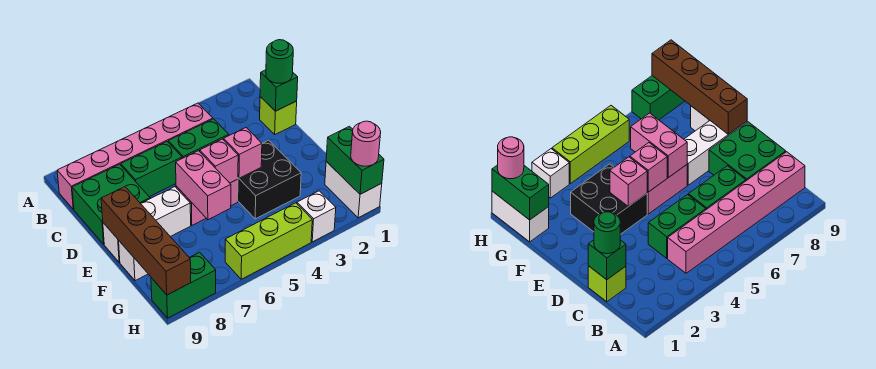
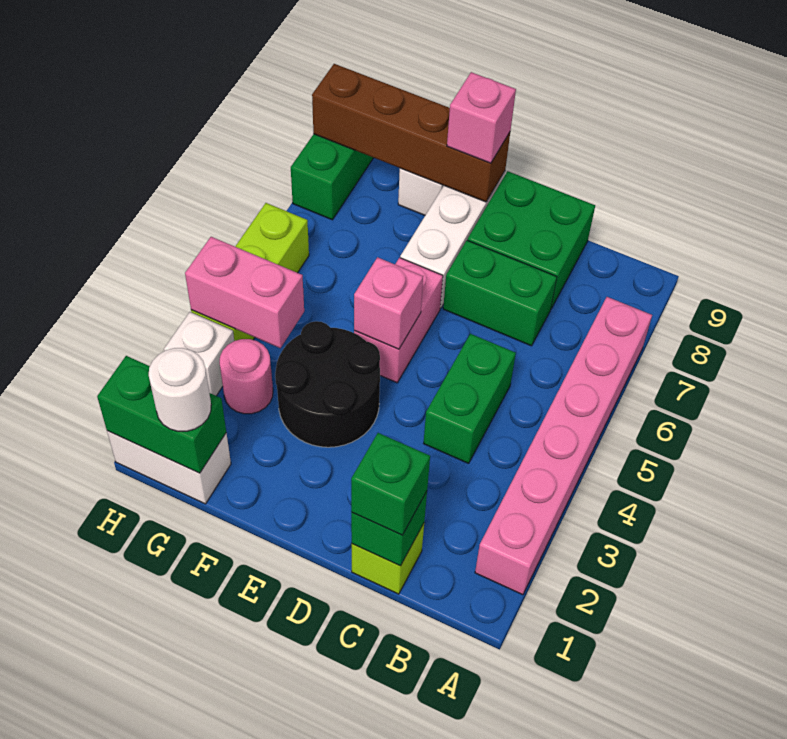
pink 1x6 brick [57,103,213,209] -> pink 1x6 brick moved to [475,297,652,595]
green 1x1 round brick [266,40,293,83] -> green 1x1 brick [351,433,430,535]
green 1x2 brick [121,142,182,197] -> green 1x2 brick turned to [443,240,557,346]
black 2x2 brick [238,140,301,219] -> black 2x2 round brick [275,321,380,447]
pink 1x1 brick [224,128,262,178] -> pink 1x1 brick moved to [447,72,516,163]
pink 1x2 brick [176,151,231,220] -> pink 1x2 brick moved to [185,237,304,348]
none -> white 1x1 round brick [149,348,211,431]
pink 1x1 round brick [351,121,381,166] -> pink 1x1 round brick moved to [220,339,273,414]

